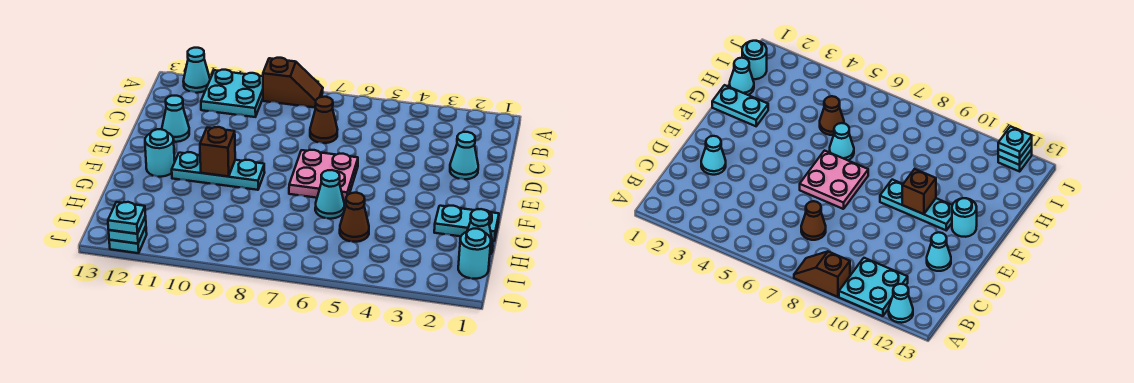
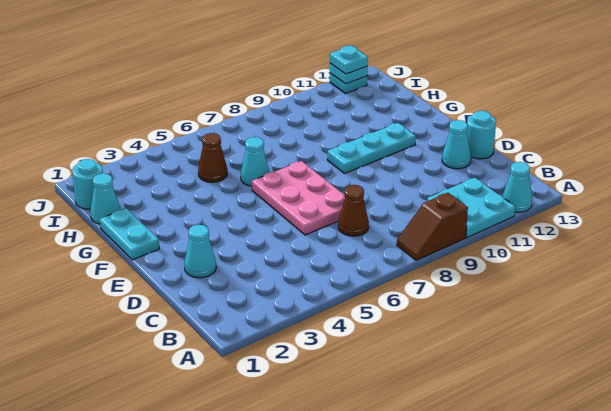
pink 2x2 plate [289,150,358,202] -> pink 2x3 plate [252,161,345,235]
brown 1x1 brick [200,127,235,177] -> none
cyan 1x1 round brick [145,129,175,177] -> cyan 1x1 round brick moved to [467,111,496,159]
cyan 1x2 plate [434,206,499,241] -> cyan 1x2 plate turned to [100,209,159,260]

